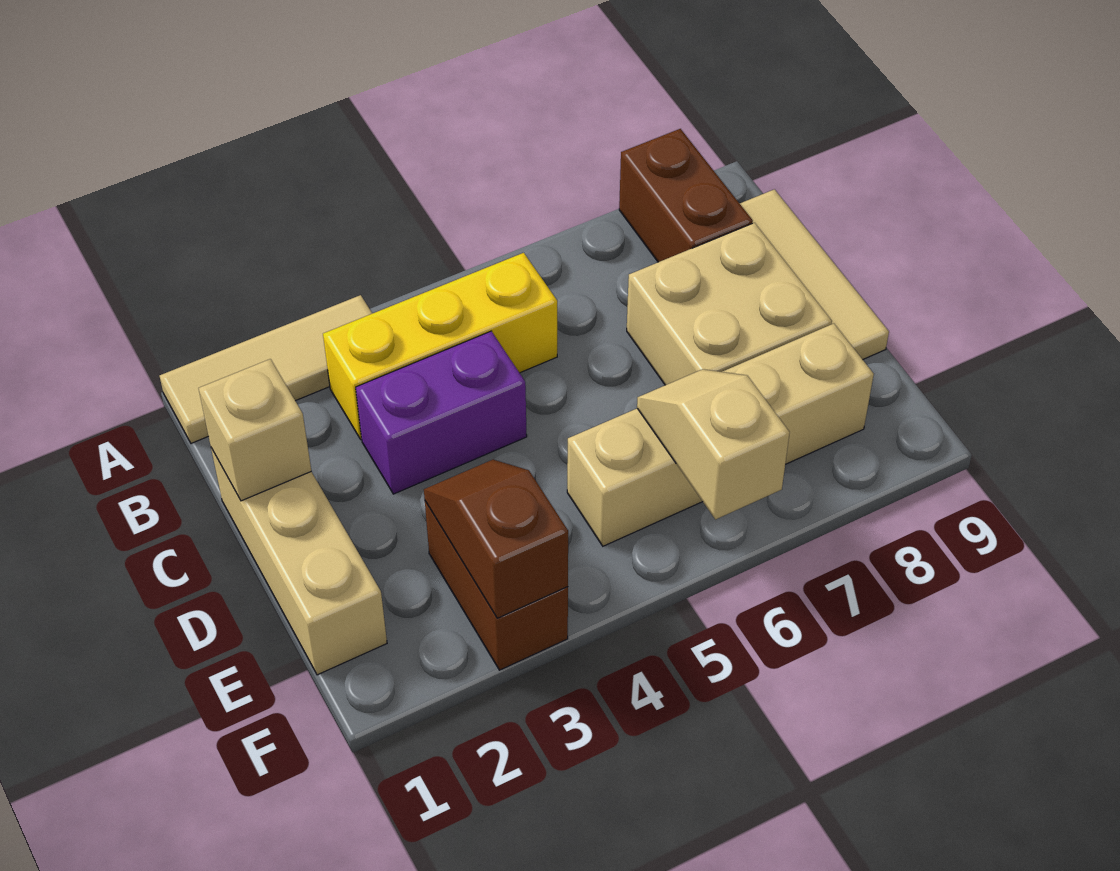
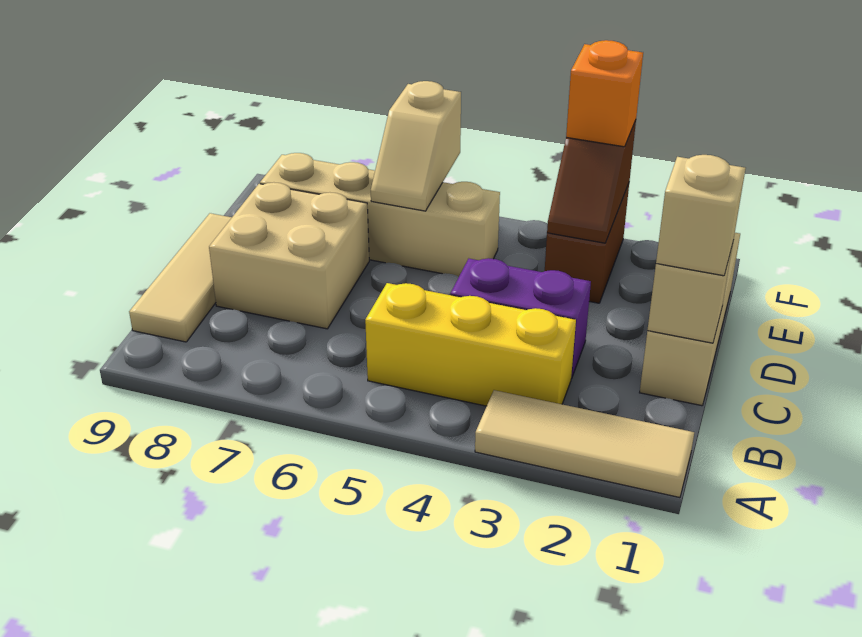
brown 1x2 brick [619,129,753,262] -> none
none -> tan 1x1 brick [656,155,746,276]
none -> orange 1x1 brick [566,40,643,147]

